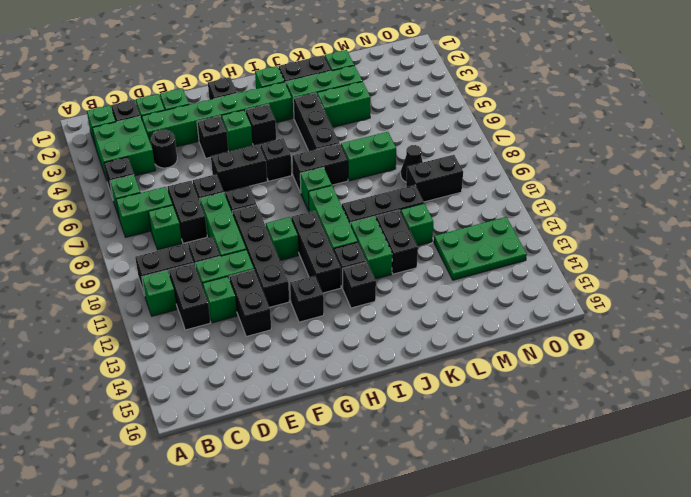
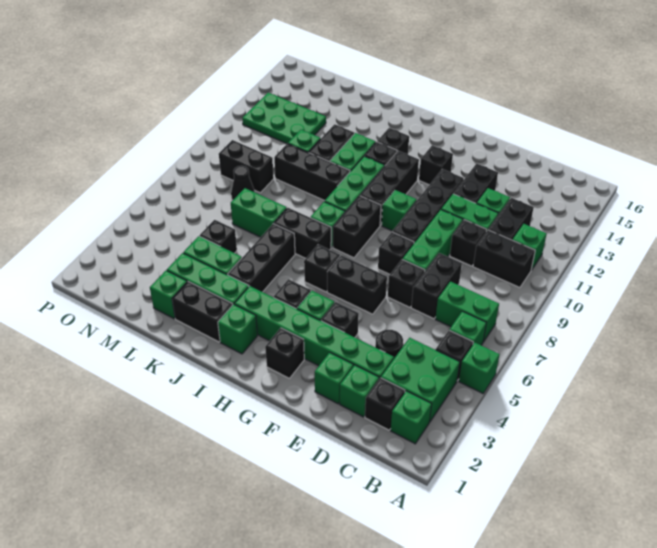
green 1x1 brick [148,205,182,250] -> green 1x1 brick moved to [459,343,500,393]
none -> black 1x2 brick [333,196,381,258]
none -> black 1x1 brick [200,220,237,253]

